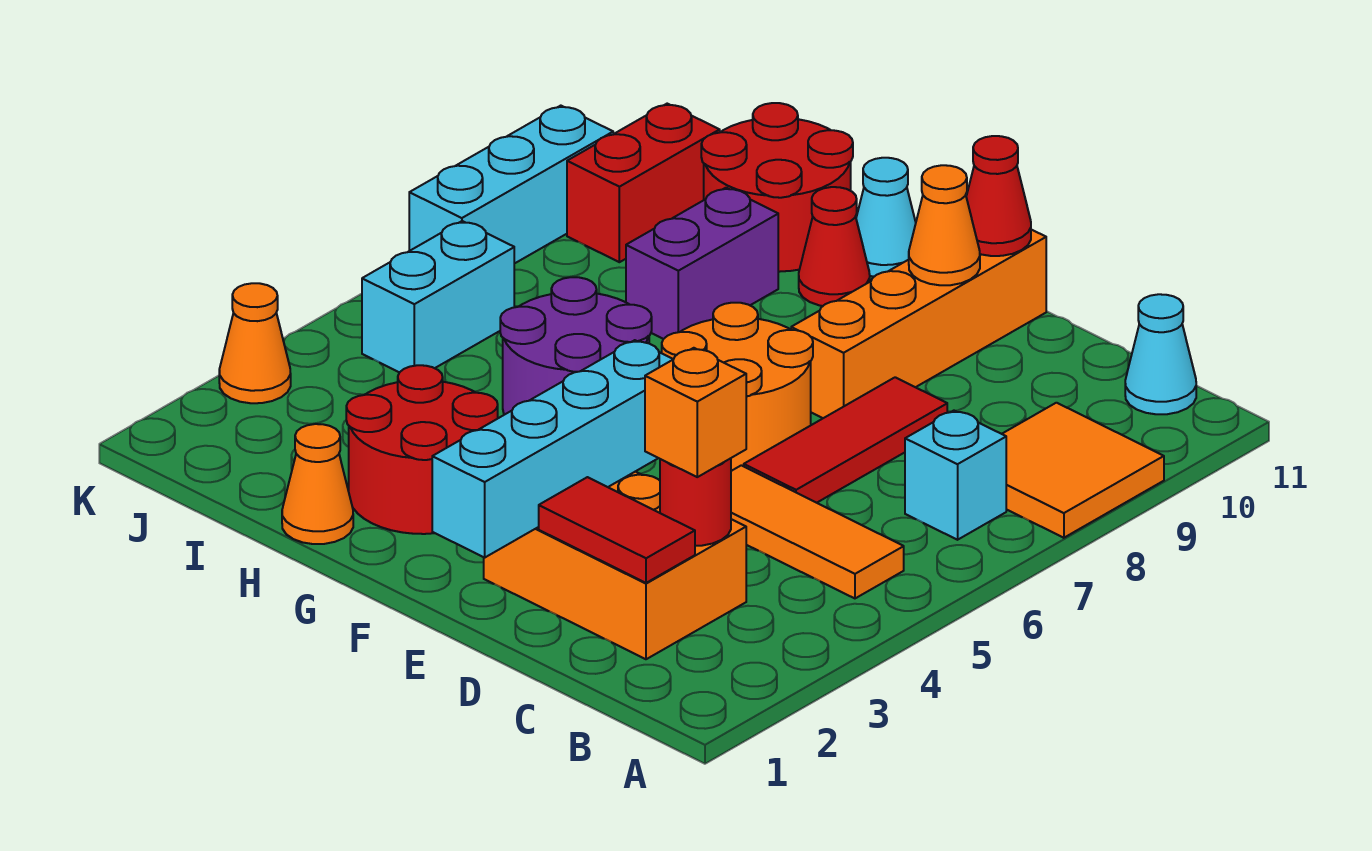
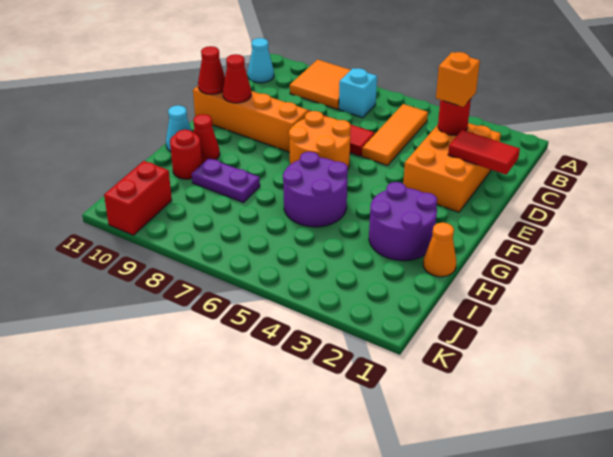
red 1x2 tile [539,477,695,583] -> red 1x2 tile turned to [448,130,520,174]
cyan 1x4 brick [432,340,673,558] -> none
orange 1x1 cone [909,165,980,285] -> red 1x1 cone [223,54,251,103]
red 2x2 round brick [346,365,498,534] -> purple 2x2 round brick [369,182,437,261]
purple 1x2 brick [626,188,778,339] -> purple 1x2 plate [192,158,260,203]
red 2x2 round brick [701,103,853,272] -> red 1x1 round brick [170,130,202,179]
cyan 1x2 brick [362,221,514,373] -> none
red 1x2 brick [567,104,720,262] -> red 1x2 brick turned to [104,161,172,235]
orange 1x1 cone [219,283,291,403] -> none
cyan 1x3 brick [409,106,613,264] -> none

